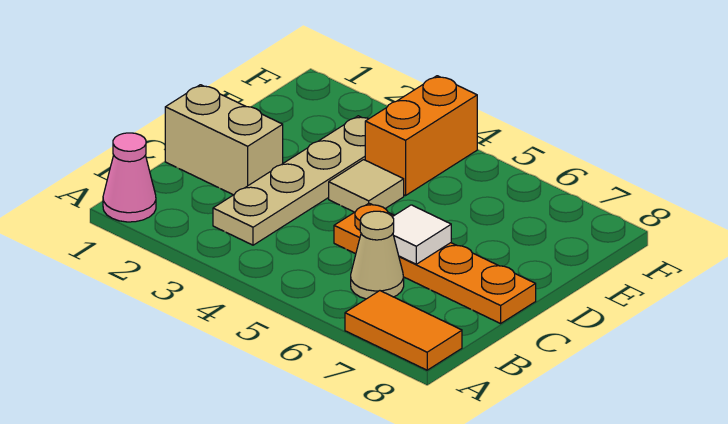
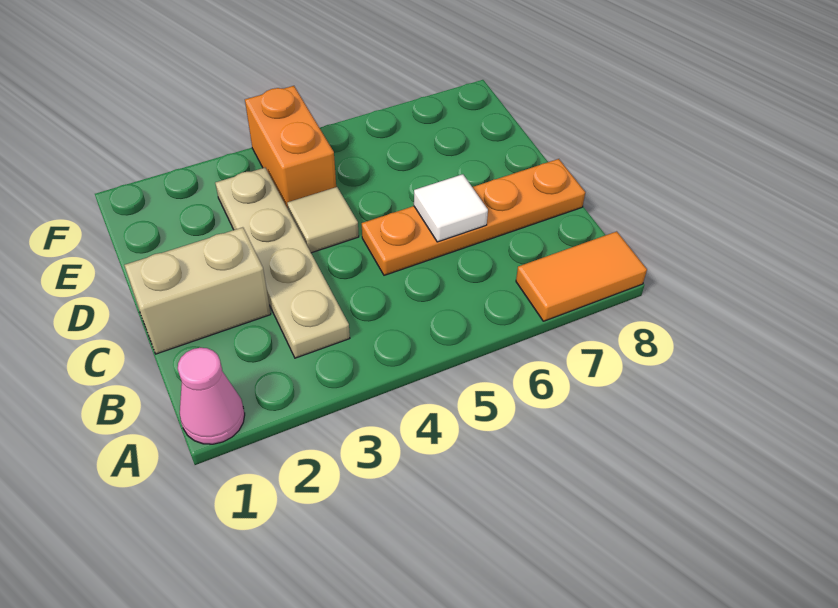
tan 1x1 cone [351,211,404,299] -> none

